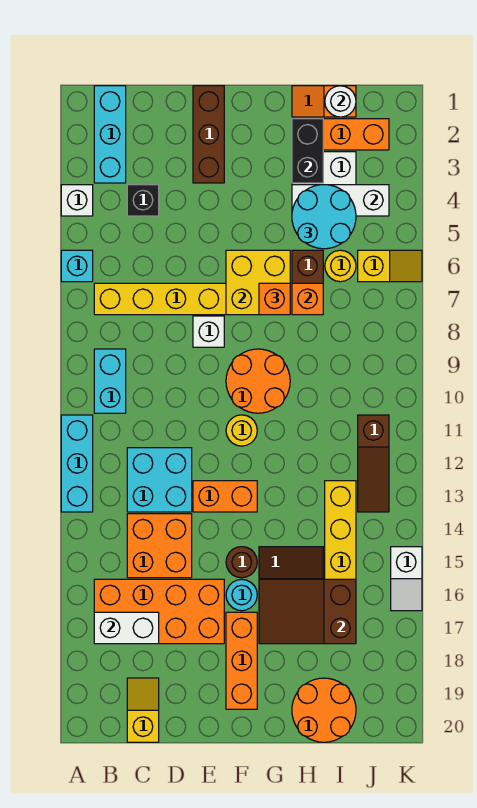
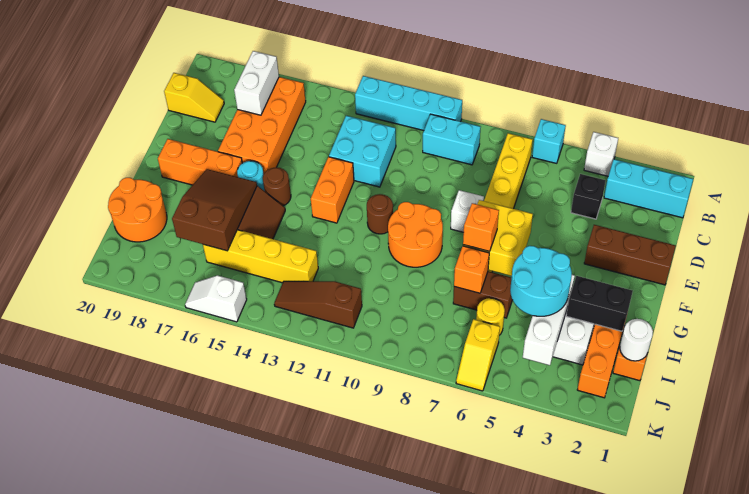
cyan 1x3 brick [61,415,93,512] -> cyan 1x4 brick [355,76,462,131]
orange 2x2 brick [127,514,192,578] -> none
yellow 1x1 round brick [226,415,257,446] -> brown 1x1 round brick [367,194,393,234]

